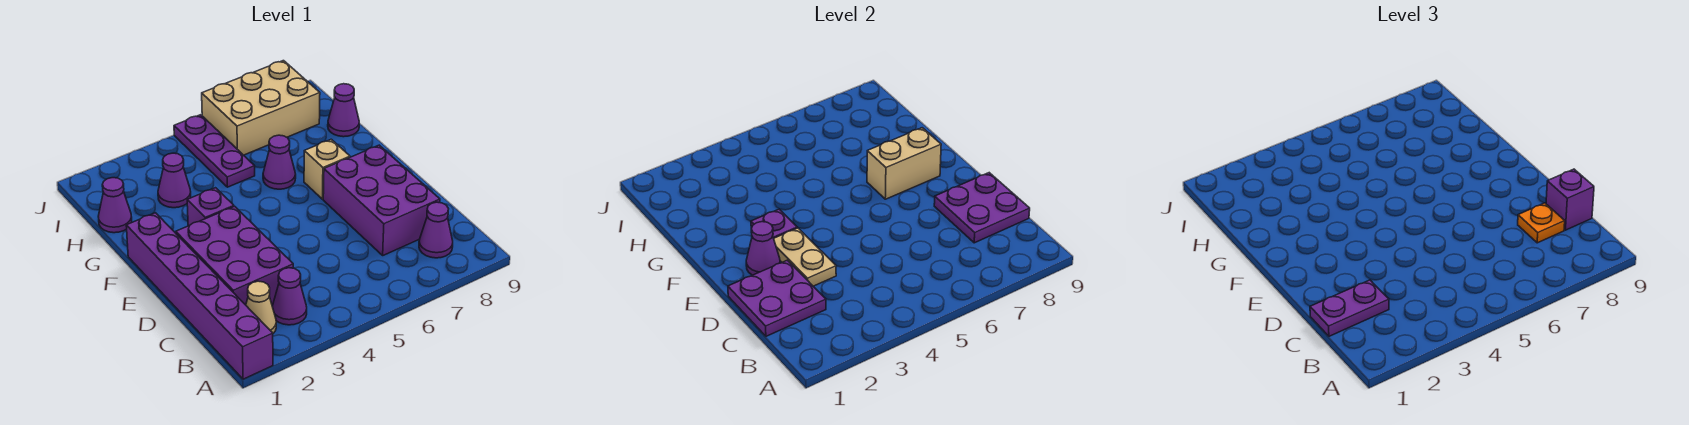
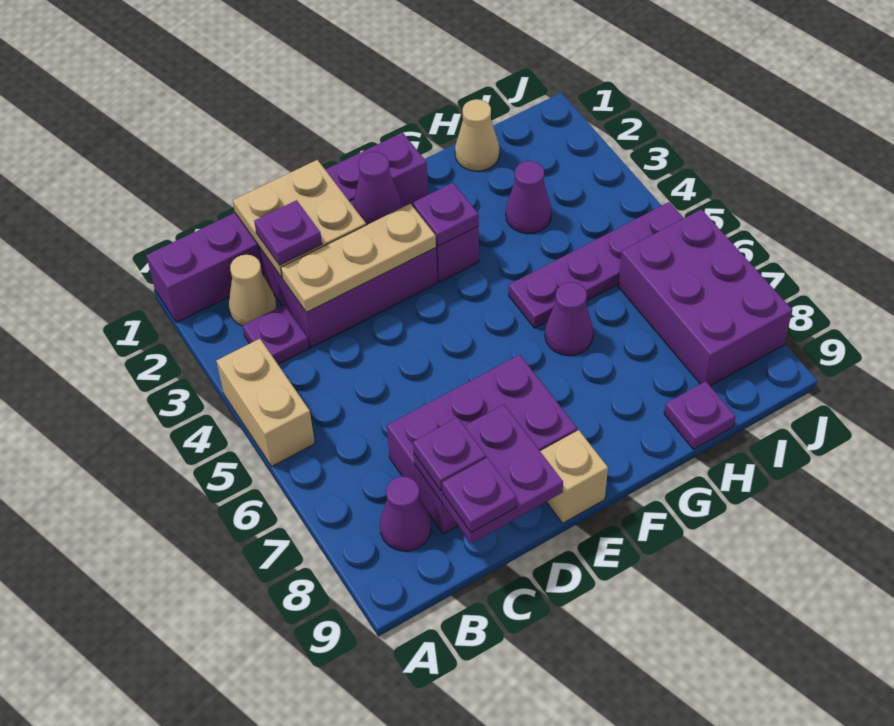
purple 1x1 cone [272,268,307,325] -> purple 1x1 plate [243,305,309,364]
purple 2x2 plate [728,260,826,336] -> tan 2x2 plate [233,160,366,277]
purple 1x2 plate [1310,280,1389,336] -> purple 1x1 plate [254,200,322,265]
orange 1x1 plate [1518,203,1565,243] -> purple 1x1 plate [413,417,486,491]
purple 1x1 brick [1546,169,1594,230] -> purple 1x1 plate [442,457,517,533]
tan 1x2 plate [774,228,836,286] -> tan 1x3 plate [281,204,436,312]
tan 1x1 brick [304,139,350,199] -> tan 1x1 brick moved to [540,430,608,523]
tan 1x2 brick [867,128,941,199] -> tan 1x2 brick moved to [216,339,315,467]
purple 1x1 cone [98,178,132,233] -> tan 1x1 cone [455,99,499,171]
purple 1x3 plate [174,115,255,187] -> purple 1x4 plate [509,202,684,328]
purple 1x1 cone [328,84,359,137] -> purple 1x1 plate [664,381,736,449]
tan 2x3 brick [202,61,320,155] -> purple 2x3 brick [618,209,792,386]

